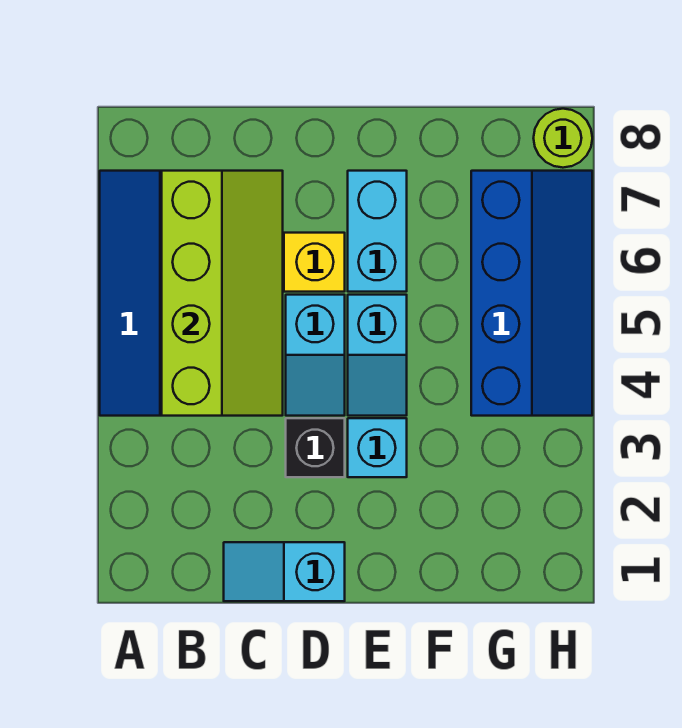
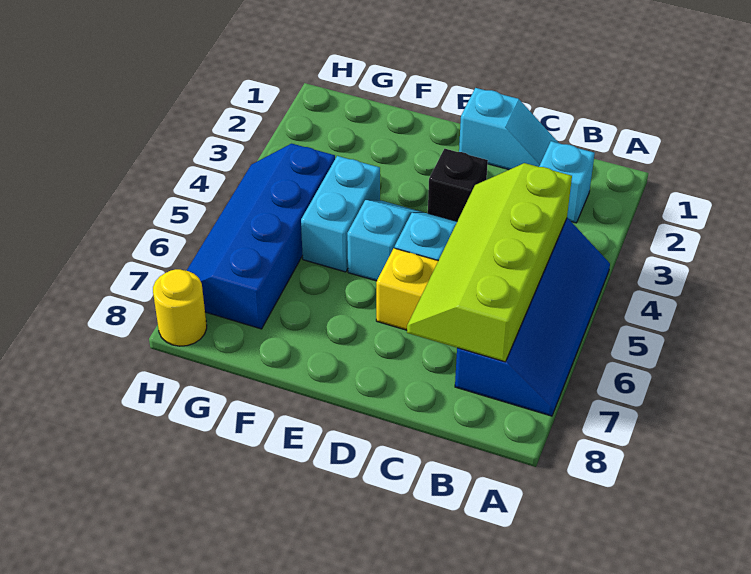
cyan 1x1 brick [348,418,407,477] -> cyan 1x1 brick moved to [539,141,595,223]
cyan 1x2 brick [348,171,407,292] -> cyan 1x2 brick moved to [301,156,380,272]
lime 1x1 round brick [534,109,592,168] -> yellow 1x1 round brick [153,269,207,346]

